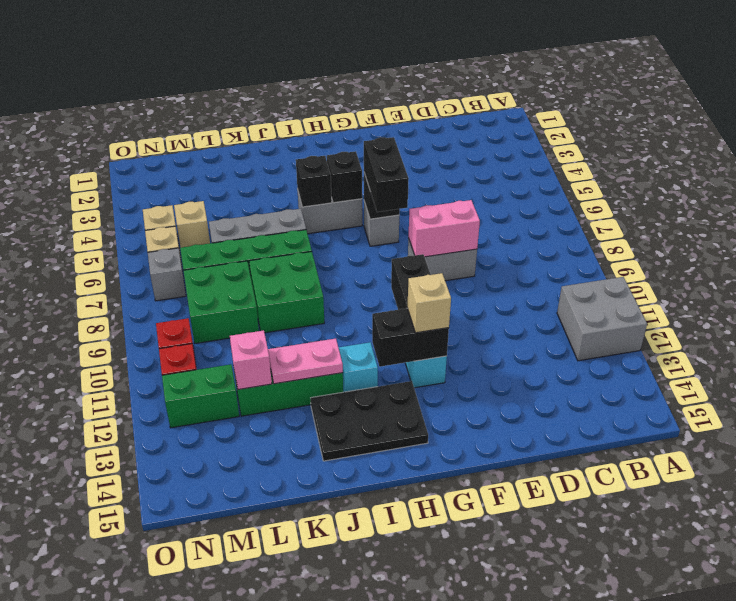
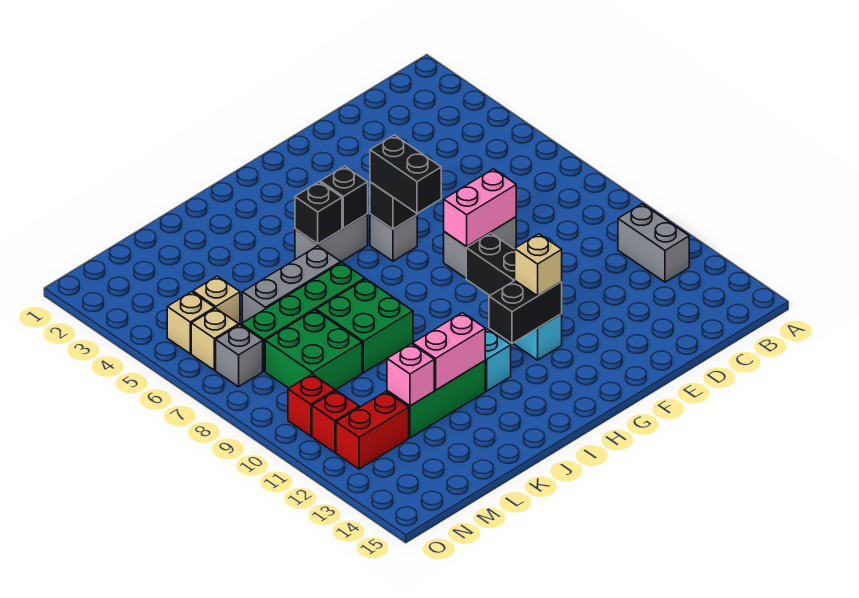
grey 2x2 brick [557,277,647,361] -> grey 1x2 brick [618,204,689,282]
black 2x3 plate [311,381,428,461] -> none
pink 1x2 plate [268,339,343,384] -> pink 1x2 brick [413,313,485,390]
green 1x2 brick [162,364,239,428] -> red 1x2 brick [336,392,409,469]

